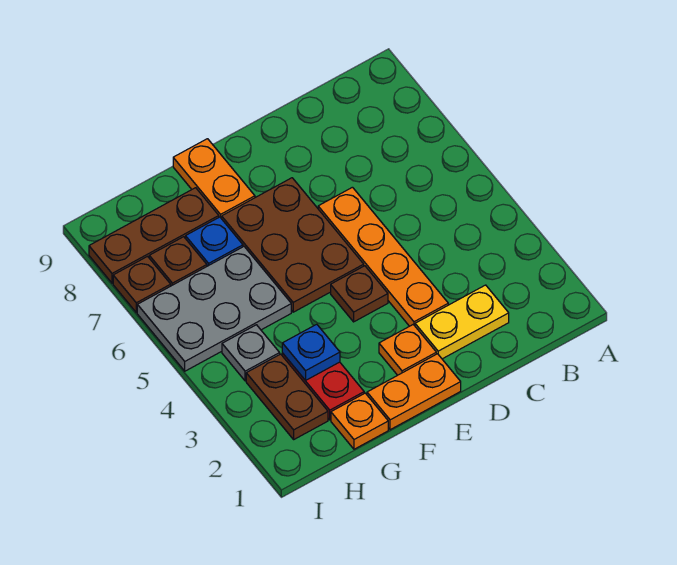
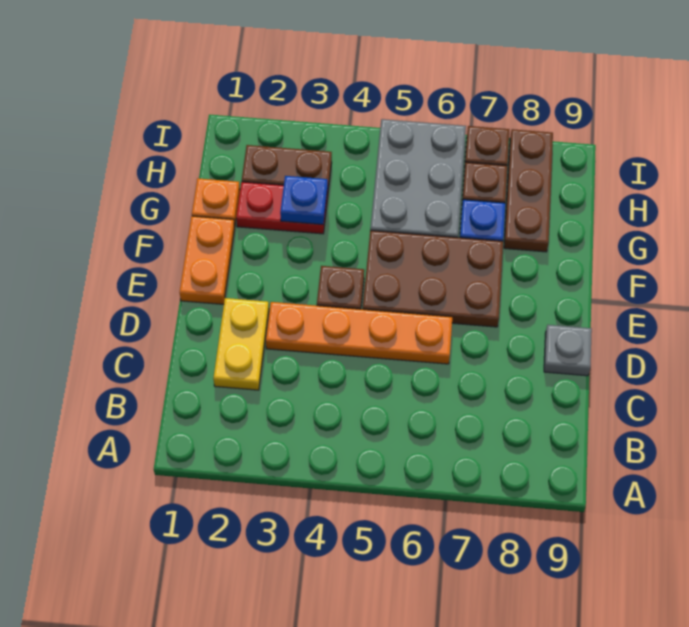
orange 1x1 plate [379,325,436,375] -> none
orange 1x2 plate [173,139,255,219] -> none
grey 1x1 plate [222,325,280,381] -> grey 1x1 plate moved to [544,325,592,376]

